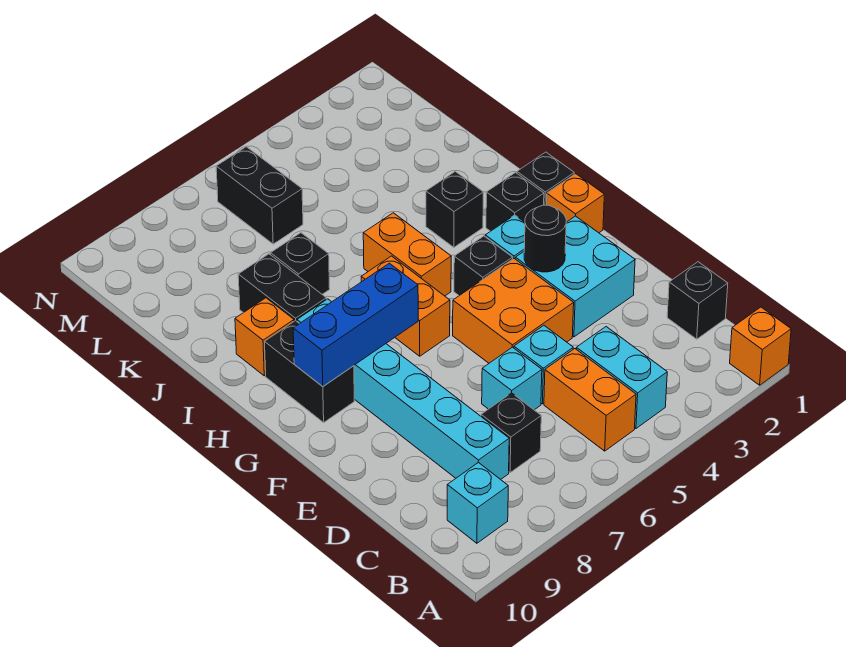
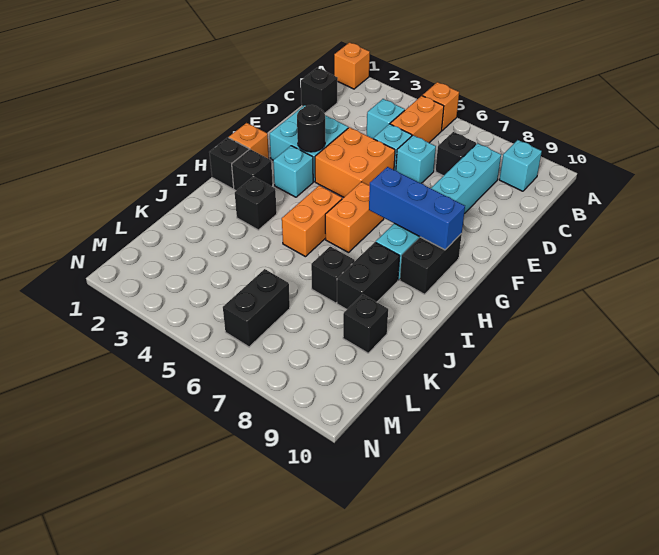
cyan 1x2 brick [576,327,667,428] -> cyan 1x1 brick [367,99,405,138]
black 1x1 brick [454,236,513,296] -> black 1x1 brick moved to [343,294,388,353]
orange 1x1 brick [235,298,294,376] -> orange 1x1 brick moved to [423,82,459,131]

